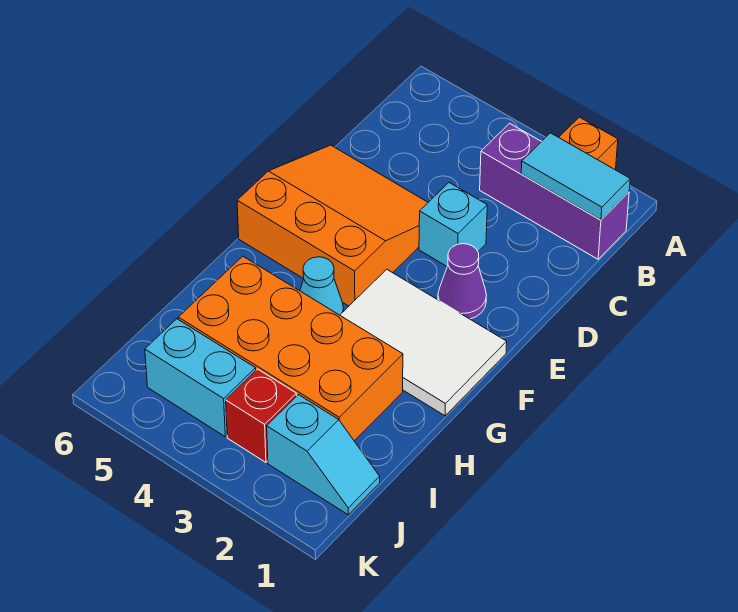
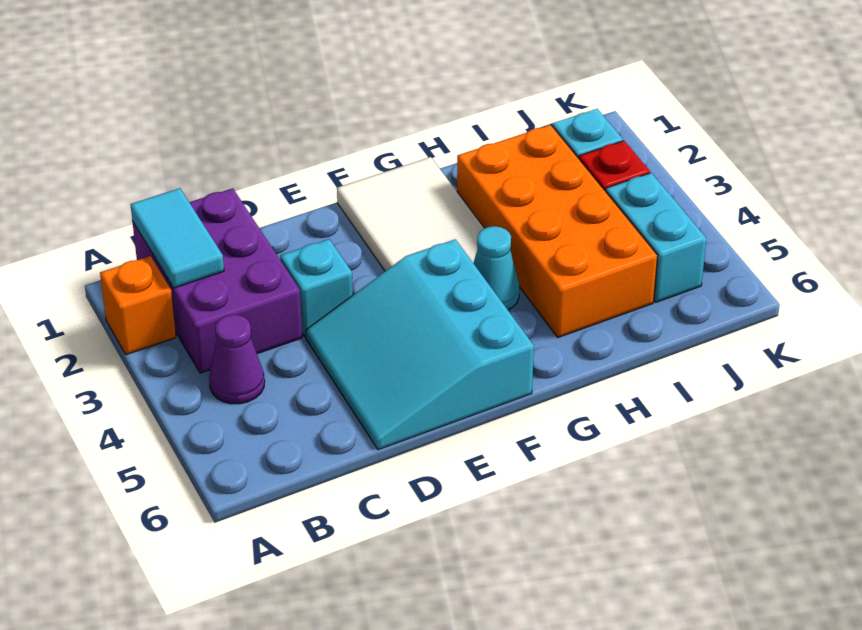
purple 1x3 brick [480,123,629,259] -> purple 2x3 brick [132,188,302,373]
orange 3x3 slope [237,145,428,306] -> cyan 3x3 slope [306,239,534,450]
purple 1x1 cone [438,244,487,319] -> purple 1x1 cone moved to [209,315,265,404]

